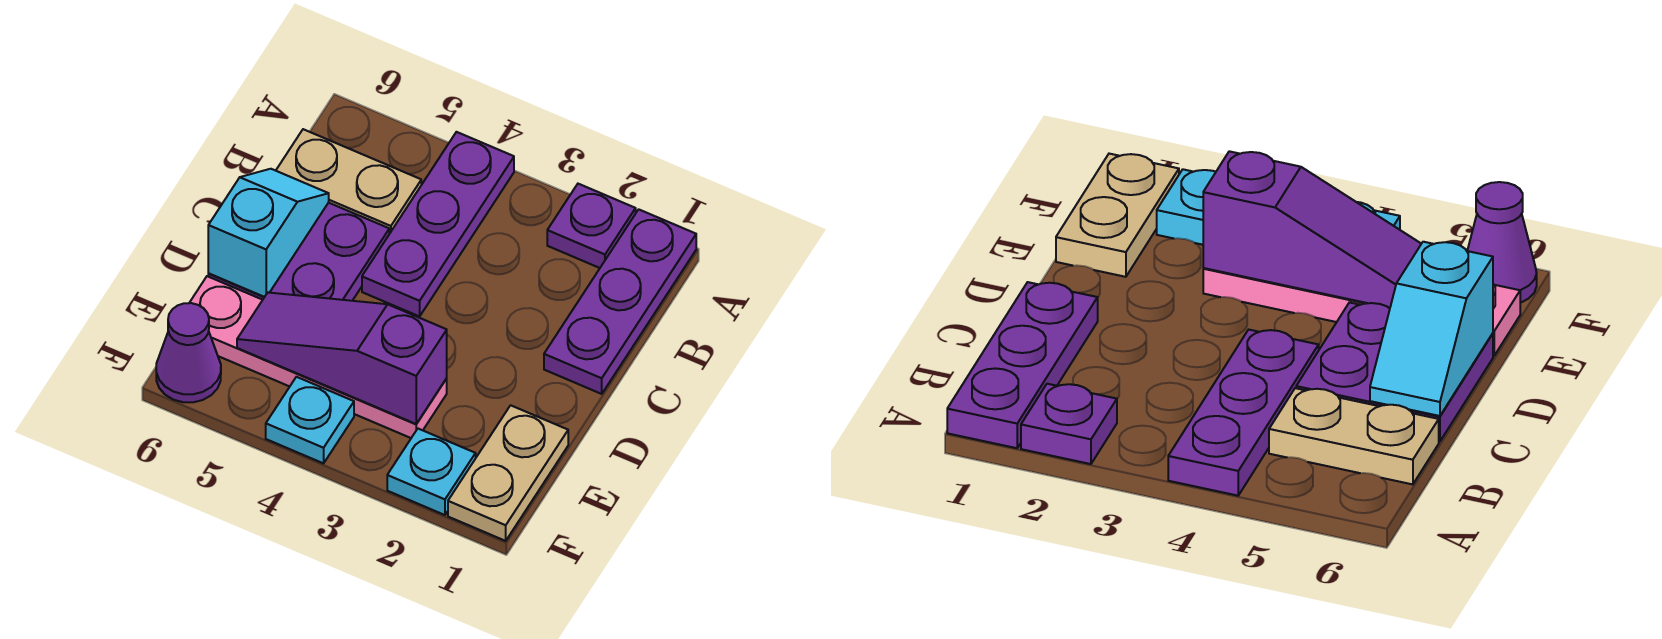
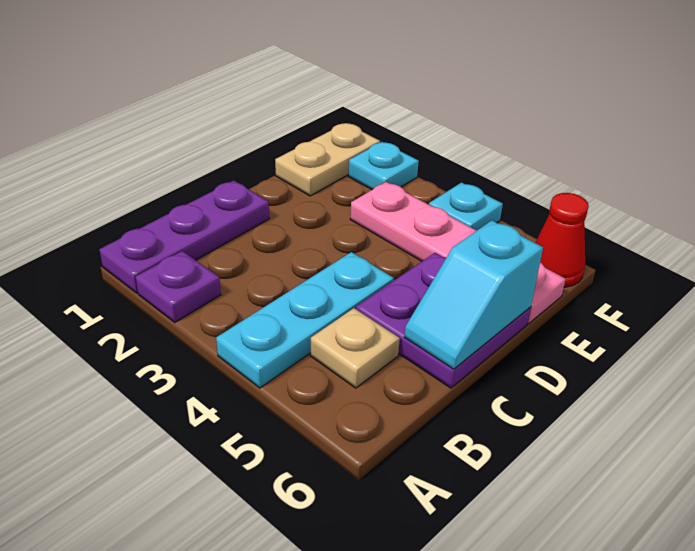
purple 1x3 plate [362,132,514,316] -> cyan 1x3 plate [216,252,394,388]
tan 1x2 plate [276,129,421,234] -> tan 1x1 plate [310,308,400,388]
purple 1x3 slope [237,293,447,424] -> none
purple 1x1 cone [156,303,221,402] -> red 1x1 cone [535,193,589,287]

